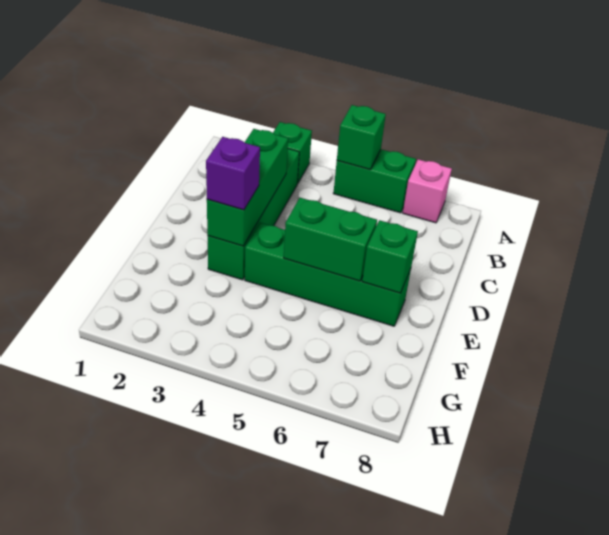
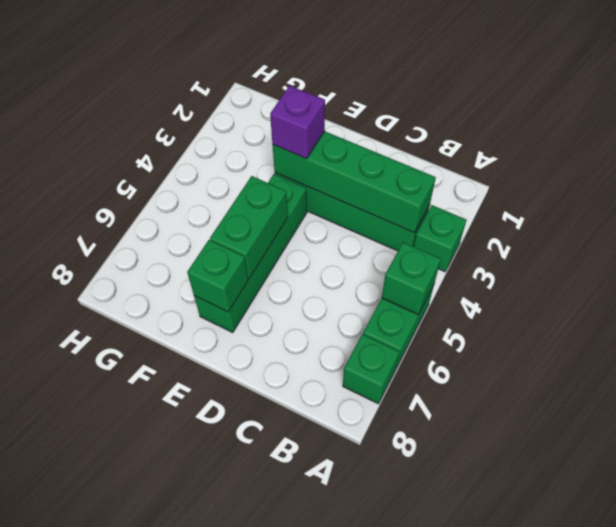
pink 1x1 brick [403,159,452,223] -> green 1x1 brick [343,334,399,404]
green 1x3 brick [207,129,288,246] -> green 1x4 brick [273,131,436,233]

